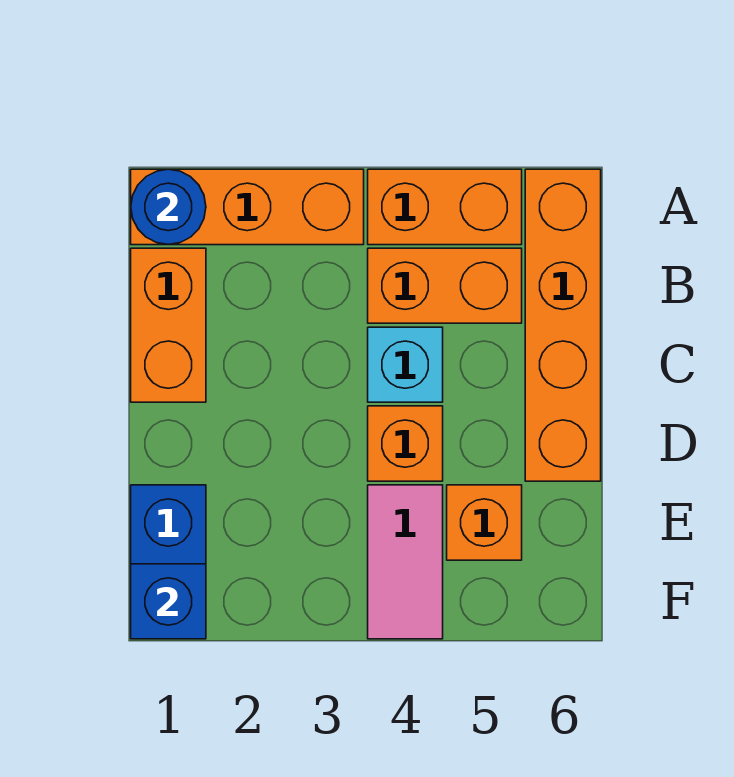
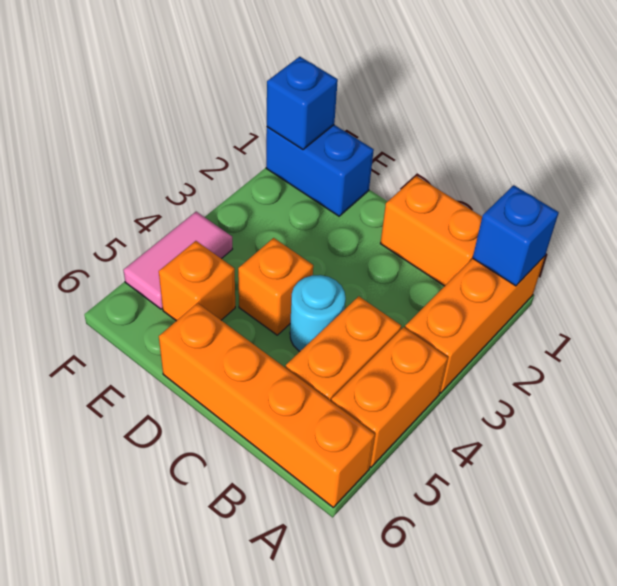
blue 1x1 round brick [131,169,206,244] -> blue 1x1 brick [473,185,559,286]
cyan 1x1 brick [368,327,443,402] -> cyan 1x1 round brick [290,275,346,351]
pink 1x2 tile [368,485,443,639] -> pink 1x2 tile turned to [123,212,232,309]

